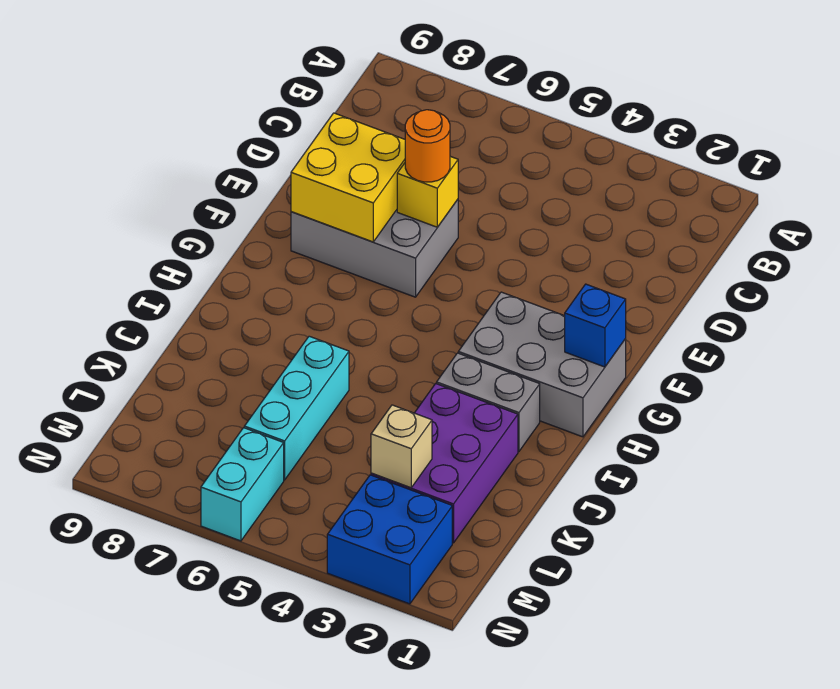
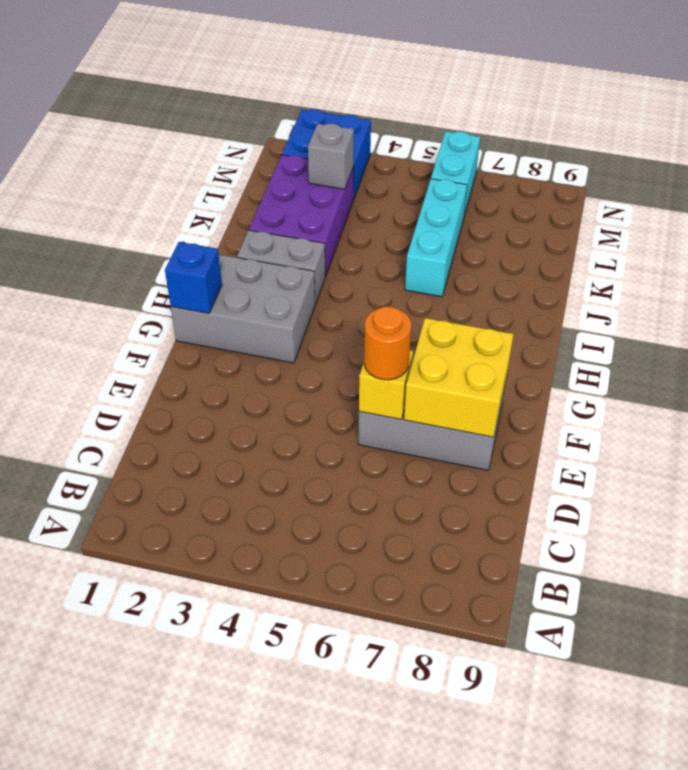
tan 1x1 brick [371,405,432,488] -> grey 1x1 brick [308,124,354,189]

